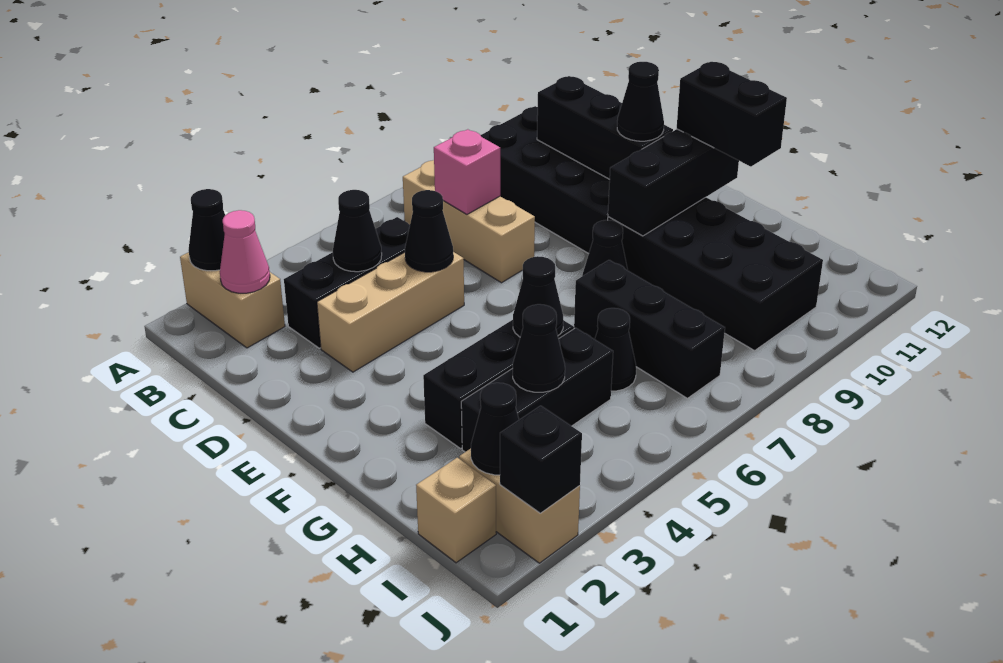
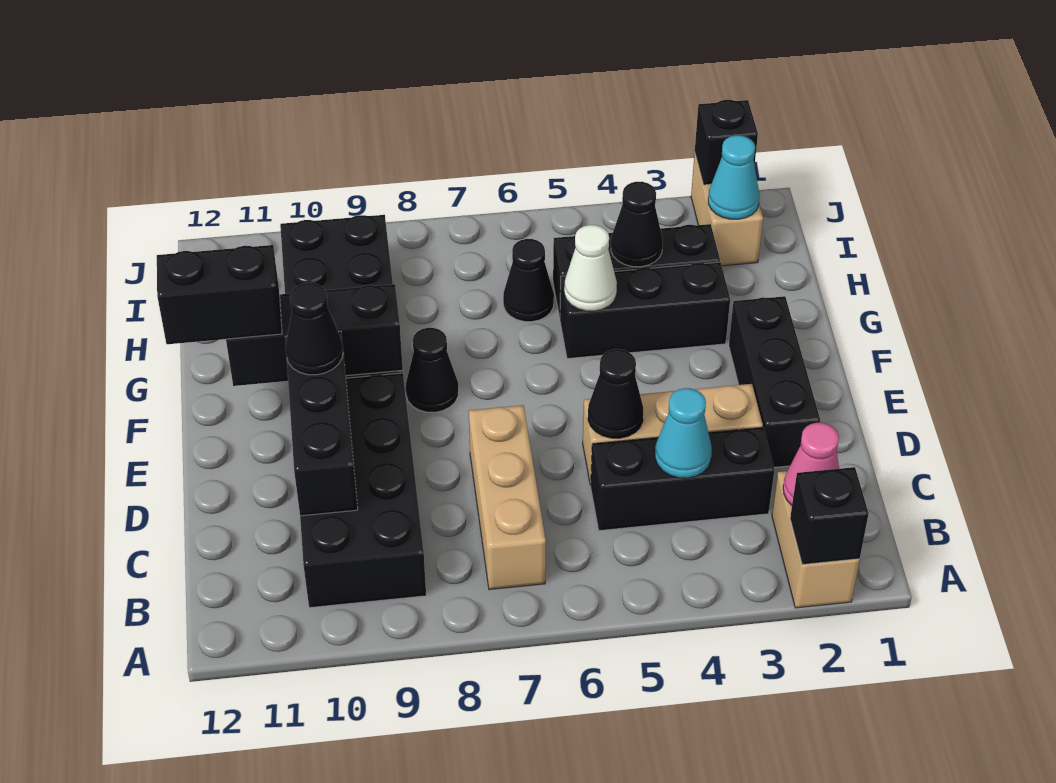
black 1x1 cone [188,189,225,271] -> black 1x1 brick [790,467,869,565]
black 1x1 cone [333,190,382,272] -> cyan 1x1 cone [655,388,712,478]
pink 1x1 brick [434,129,500,214] -> none
black 1x2 brick [677,62,787,167] -> black 1x2 brick turned to [157,245,282,344]
black 1x1 cone [513,256,563,337] -> white 1x1 cone [564,225,617,311]
black 1x3 brick [574,260,725,398] -> black 1x3 brick moved to [729,296,820,467]
tan 1x1 brick [416,458,496,563] -> none
black 1x1 cone [471,383,519,475] -> cyan 1x1 cone [708,135,759,219]

